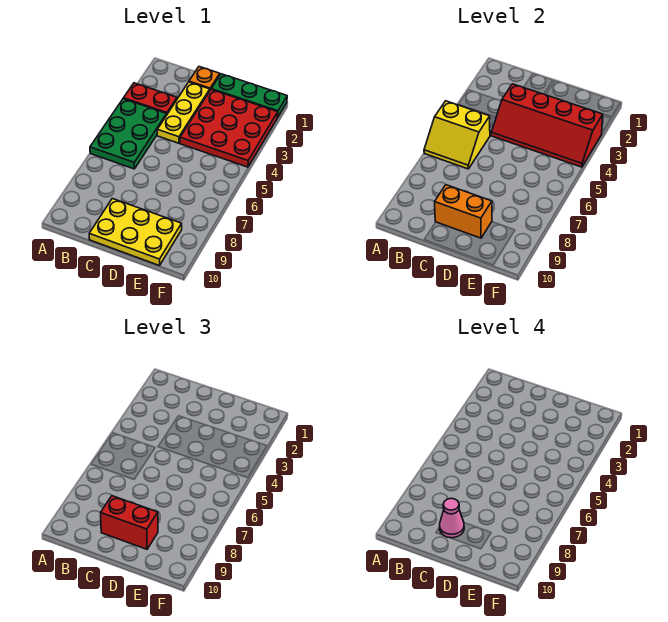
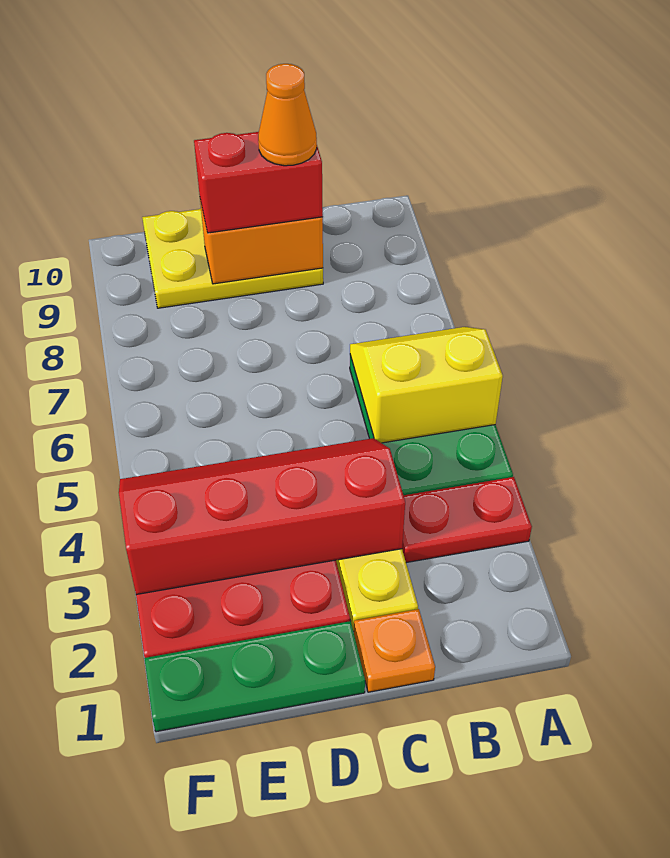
pink 1x1 cone [440,498,464,538] -> orange 1x1 cone [258,64,317,166]

